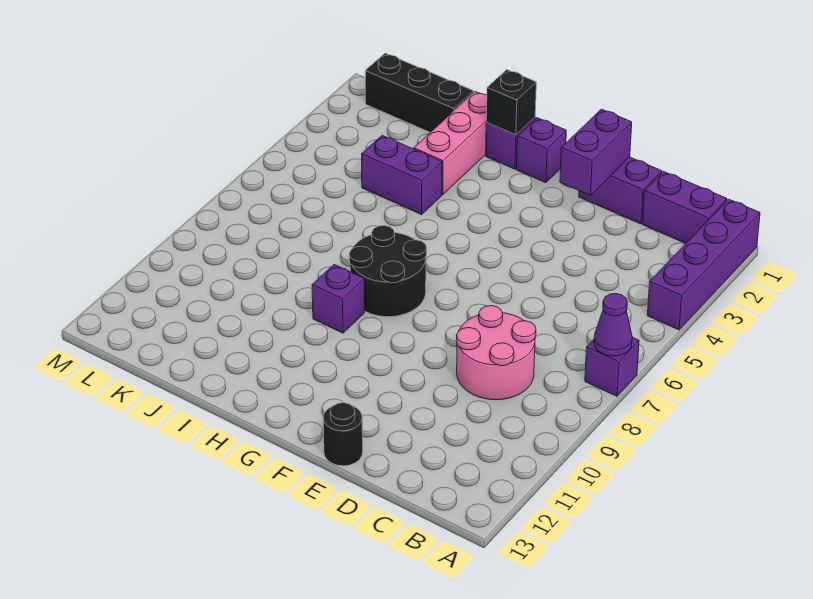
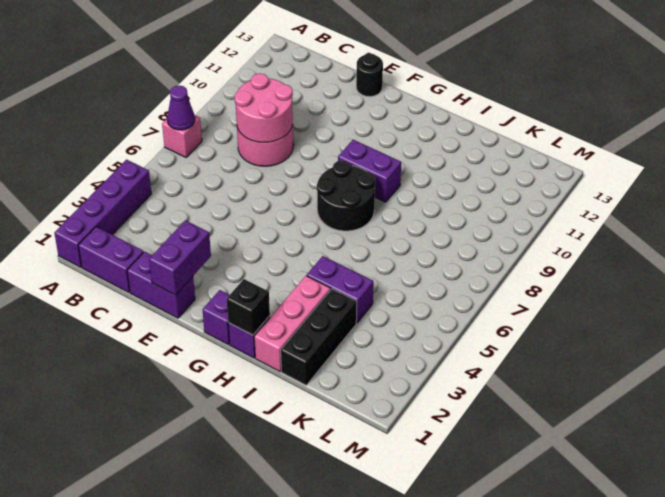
purple 1x1 brick [585,337,639,396] -> pink 1x1 brick [162,115,202,157]
none -> pink 2x2 round brick [235,73,293,142]
purple 1x1 brick [312,265,365,333] -> purple 1x2 brick [338,140,401,202]
black 1x3 brick [365,53,474,132] -> black 1x3 brick turned to [281,289,357,385]

